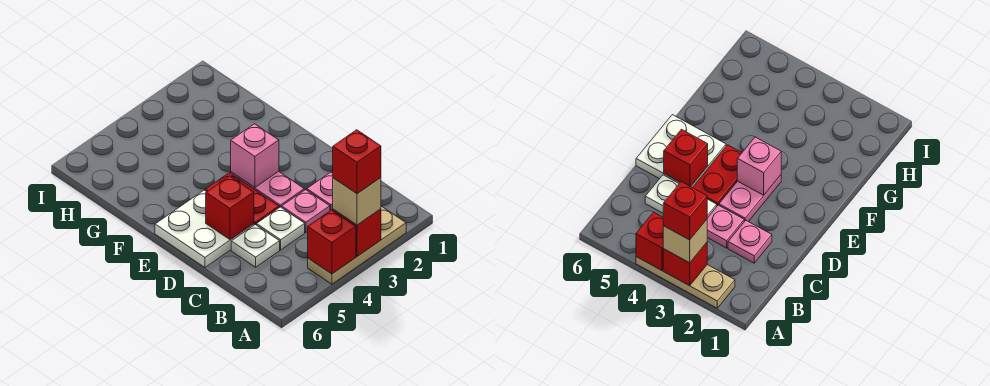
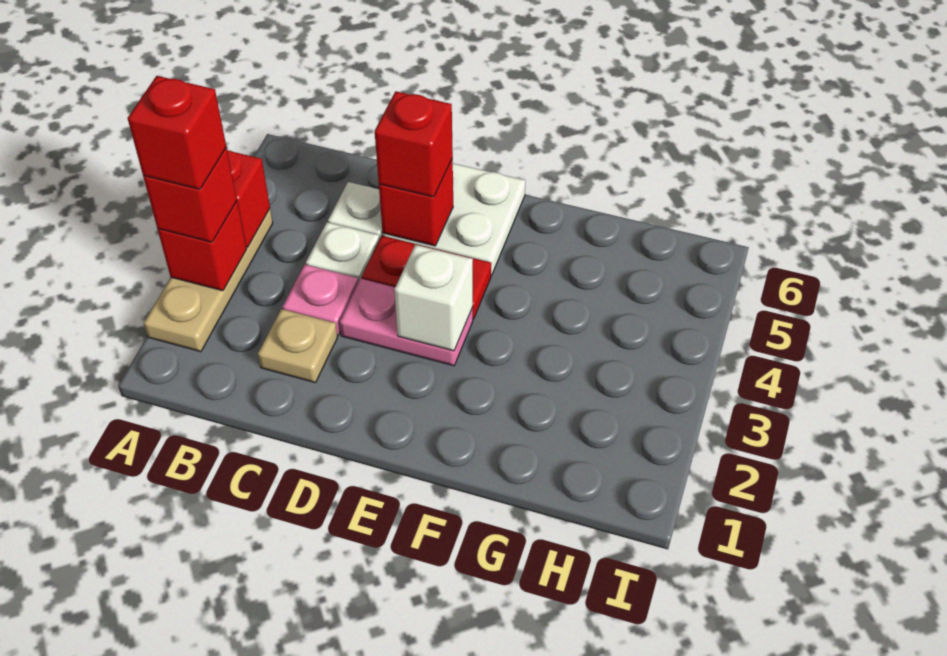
tan 1x1 brick [333,178,381,225] -> red 1x1 brick [143,148,237,242]
pink 1x1 plate [307,172,333,211] -> tan 1x1 plate [258,309,337,383]
none -> red 1x1 brick [375,91,453,197]
pink 1x1 brick [231,124,279,188] -> white 1x1 brick [394,245,473,351]

